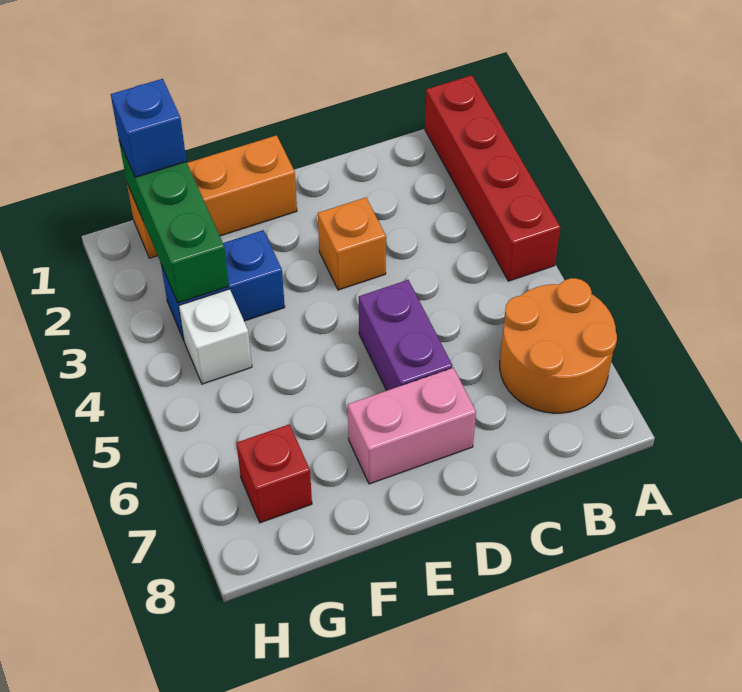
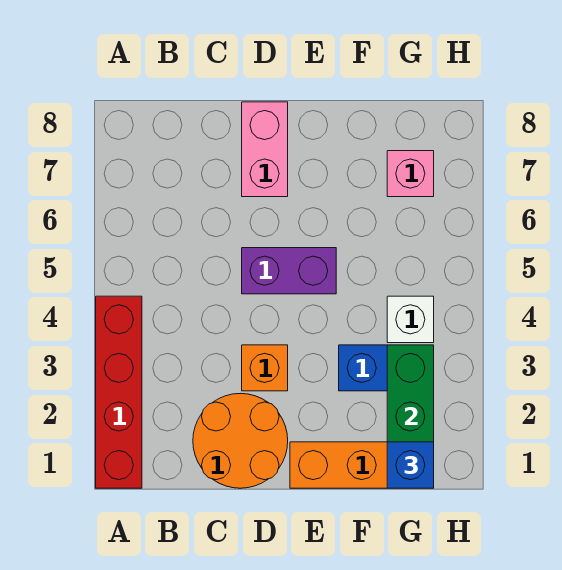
orange 2x2 round brick [500,278,617,413] -> orange 2x2 round brick moved to [193,393,288,488]
purple 1x2 brick [359,280,452,391] -> purple 1x2 brick turned to [242,248,336,294]
pink 1x2 brick [348,368,476,484] -> pink 1x2 brick turned to [242,102,288,197]
red 1x1 brick [236,424,312,523] -> pink 1x1 brick [387,151,434,197]

